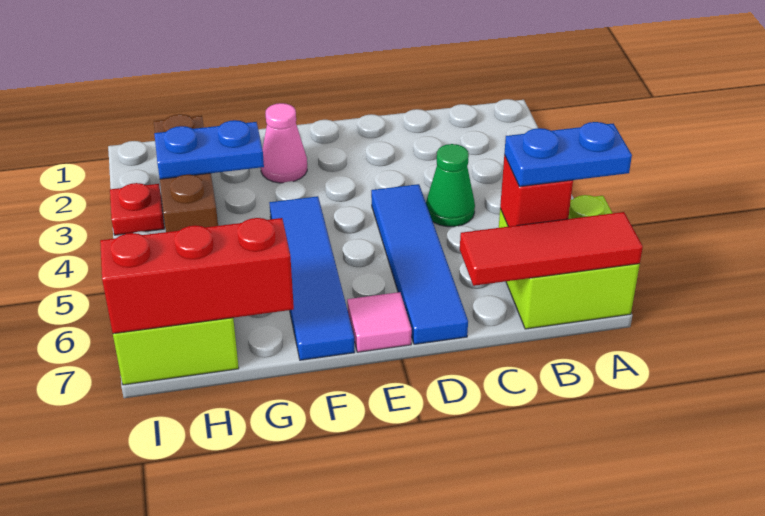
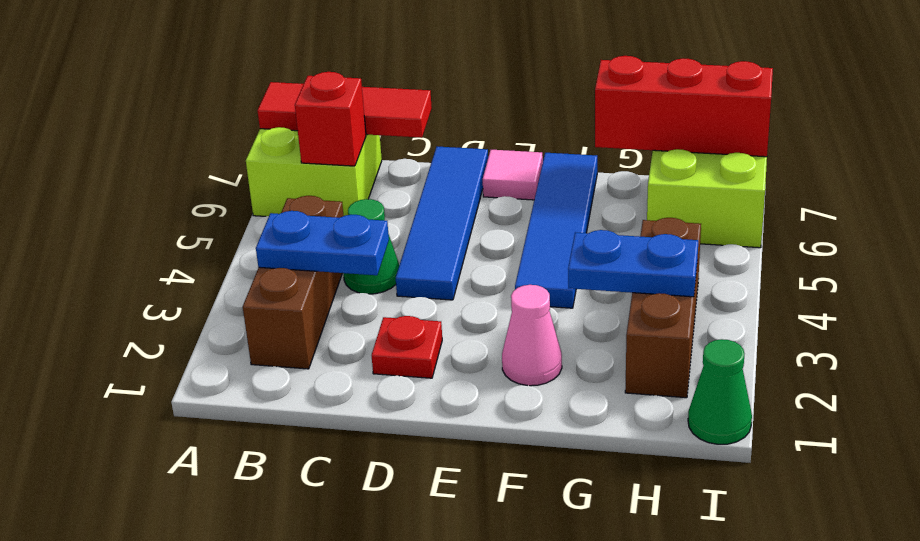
blue 1x2 plate [504,122,632,187] -> blue 1x2 plate moved to [256,211,389,275]
none -> brown 1x3 brick [243,196,344,369]
none -> green 1x1 cone [688,339,752,444]
red 1x1 plate [110,183,164,235] -> red 1x1 plate moved to [371,316,442,378]

